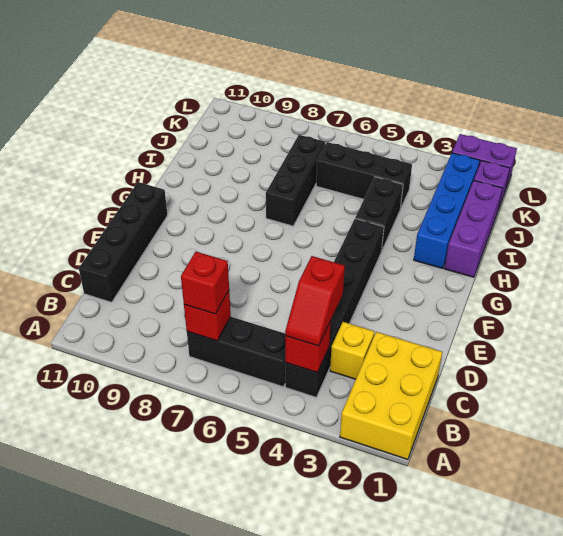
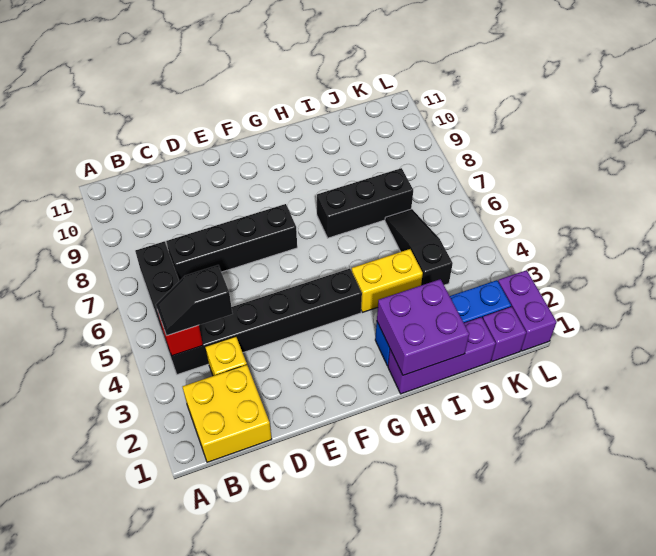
yellow 2x3 brick [340,332,442,460] -> yellow 2x2 brick [183,365,272,462]
red 1x2 slope [285,256,345,346] -> black 1x2 slope [156,265,232,336]
red 1x1 brick [184,291,231,341] -> none
red 1x1 brick [181,252,229,314] -> none
black 1x4 brick [79,182,168,302] -> black 1x4 brick moved to [166,204,297,281]
none -> purple 2x2 brick [377,279,469,375]
black 1x2 brick [355,177,403,250] -> yellow 1x2 brick [352,249,423,312]
black 1x3 brick [316,142,412,209] -> black 1x3 slope [385,209,453,285]

